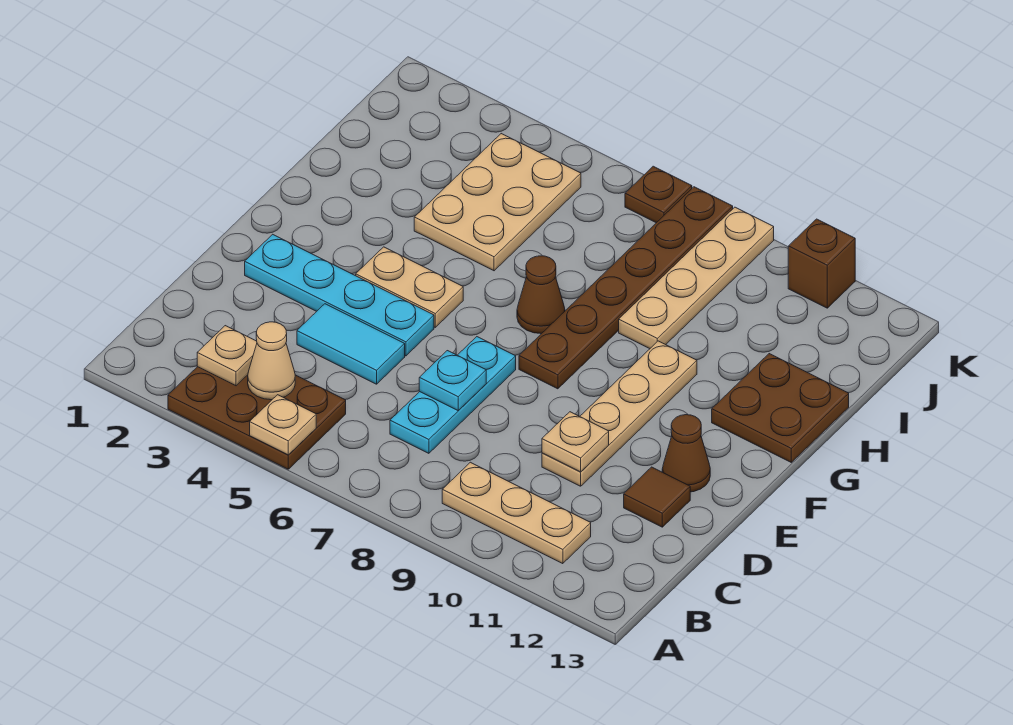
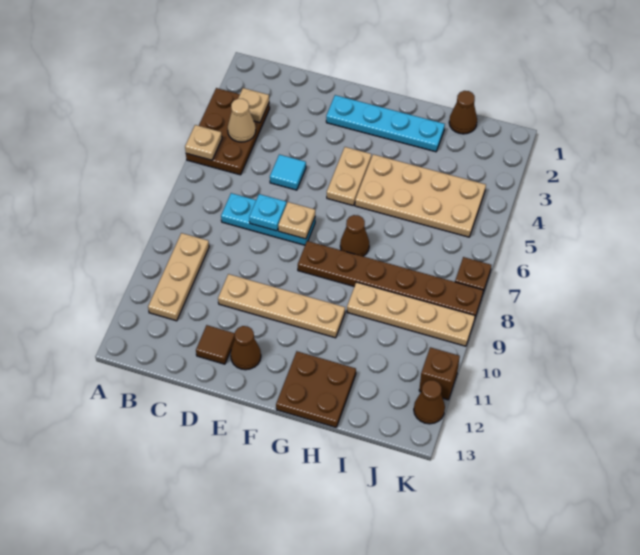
cyan 1x2 tile [297,304,405,384] -> cyan 1x1 tile [270,154,306,190]
tan 1x1 plate [542,412,609,472] -> tan 1x1 plate moved to [278,202,315,239]
cyan 1x4 plate [245,234,434,356] -> cyan 1x4 plate turned to [326,95,445,152]
tan 2x3 plate [414,134,581,271] -> tan 2x4 plate [355,154,486,237]
none -> brown 1x1 cone [449,91,477,134]
none -> brown 1x1 cone [414,380,445,424]

